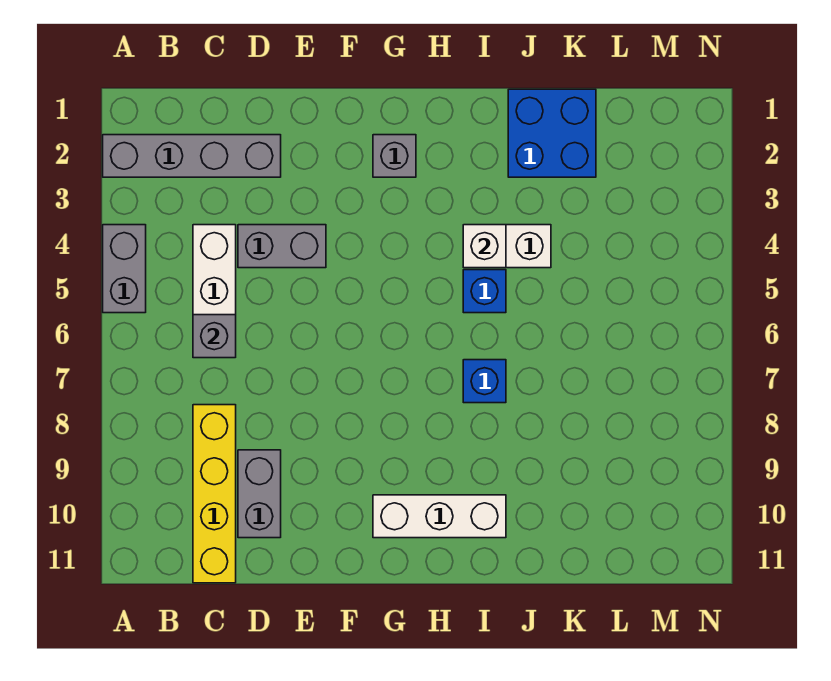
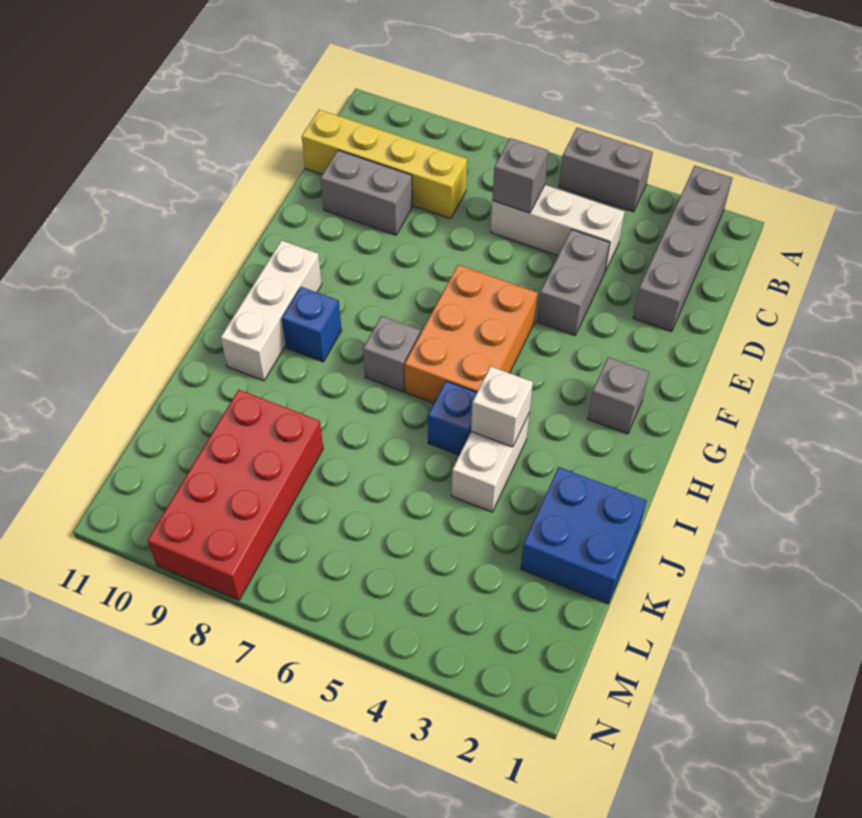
none -> orange 2x3 brick [405,265,538,403]
none -> grey 1x1 brick [363,316,420,392]
blue 1x1 brick [463,360,506,403] -> blue 1x1 brick moved to [282,287,342,362]
none -> red 2x4 brick [147,390,323,600]

